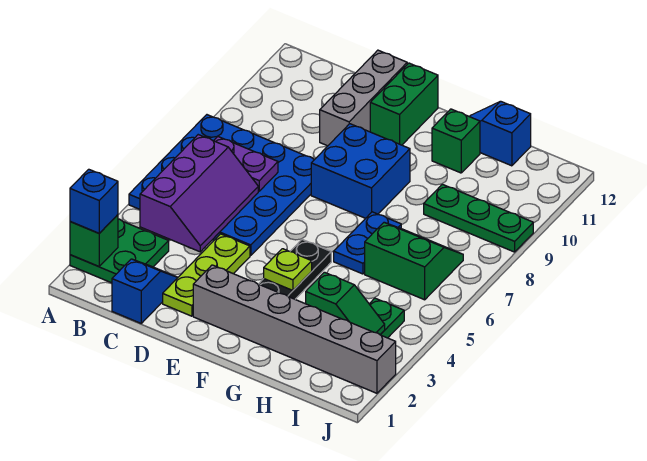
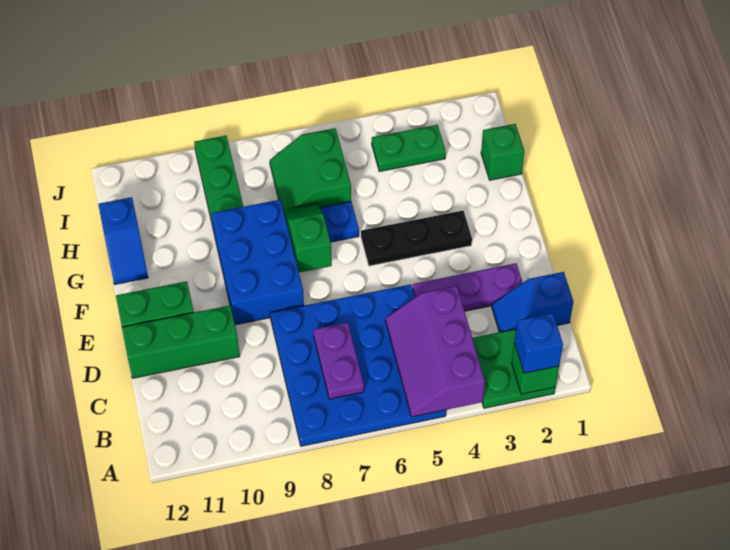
purple 2x3 slope [140,135,258,252] -> purple 2x3 slope turned to [386,286,485,417]
lime 1x3 plate [163,234,250,316] -> purple 1x3 plate [413,263,523,311]
grey 1x3 brick [320,50,407,146] -> green 1x3 brick [122,306,240,378]
grey 1x6 brick [193,265,396,393] -> none
blue 2x2 brick [311,124,410,218] -> blue 2x3 brick [212,200,304,325]
lime 1x1 plate [264,249,312,290] -> none
green 1x1 brick [432,109,480,173] -> green 1x1 brick moved to [481,124,524,180]
green 1x2 slope [306,272,385,334] -> green 1x2 slope moved to [284,204,332,272]

